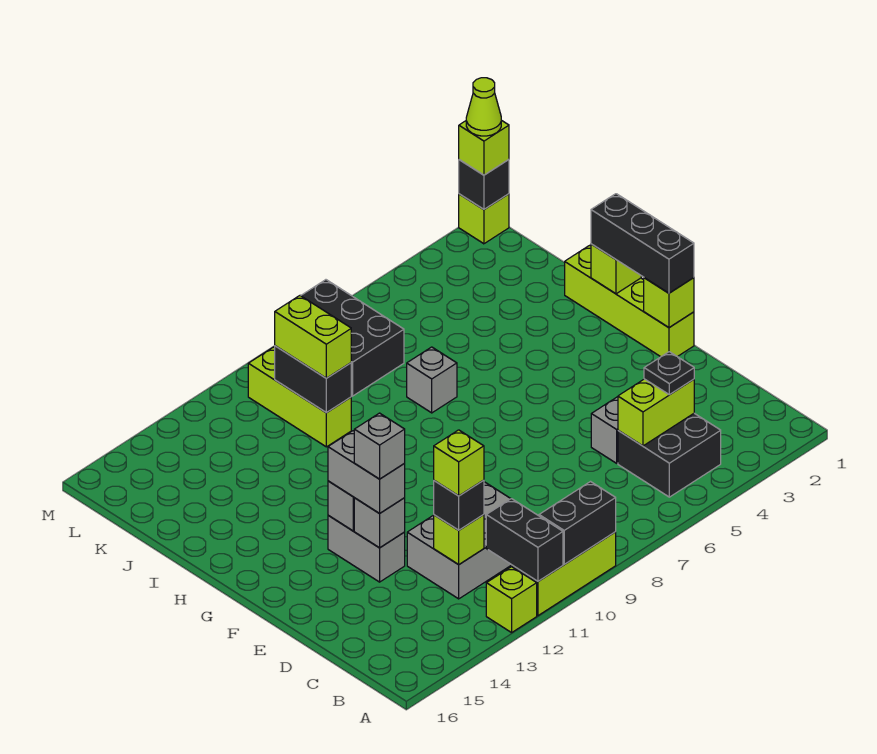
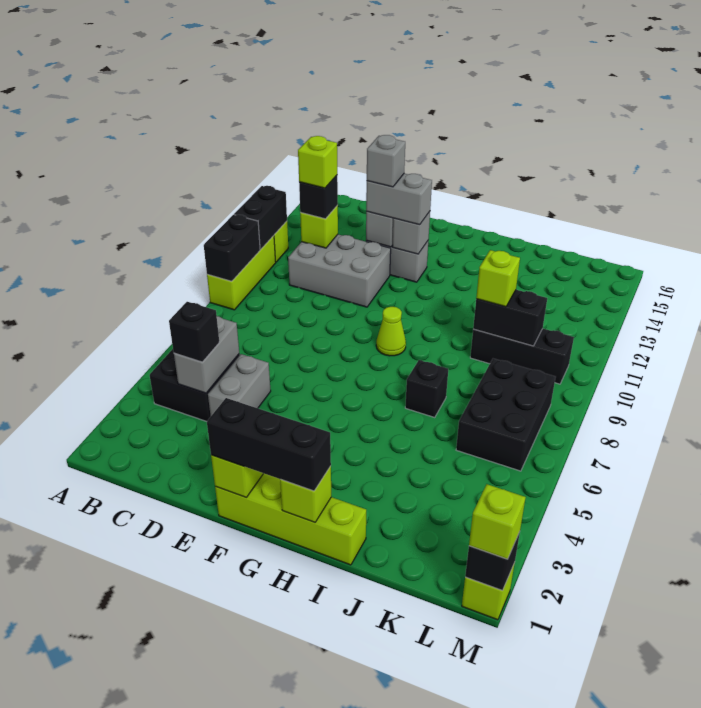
black 1x2 brick [486,499,563,581] -> black 1x2 brick turned to [234,186,287,249]
lime 1x2 brick [618,379,694,446] -> grey 1x2 brick [174,316,239,393]
black 1x1 plate [644,352,694,395] -> black 1x1 brick [169,302,219,362]
grey 2x3 brick [407,482,511,599] -> grey 2x3 brick turned to [288,234,391,307]
grey 1x1 brick [407,347,457,413] -> black 1x1 brick [405,360,448,417]
lime 1x3 brick [248,347,351,447] -> black 1x3 brick [470,329,574,384]
lime 1x2 brick [275,296,351,378] -> lime 1x1 brick [476,250,520,307]
black 2x3 brick [301,280,404,396] -> black 2x3 brick turned to [456,359,555,471]
lime 1x1 cone [466,78,501,136] -> lime 1x1 cone moved to [376,307,406,356]

